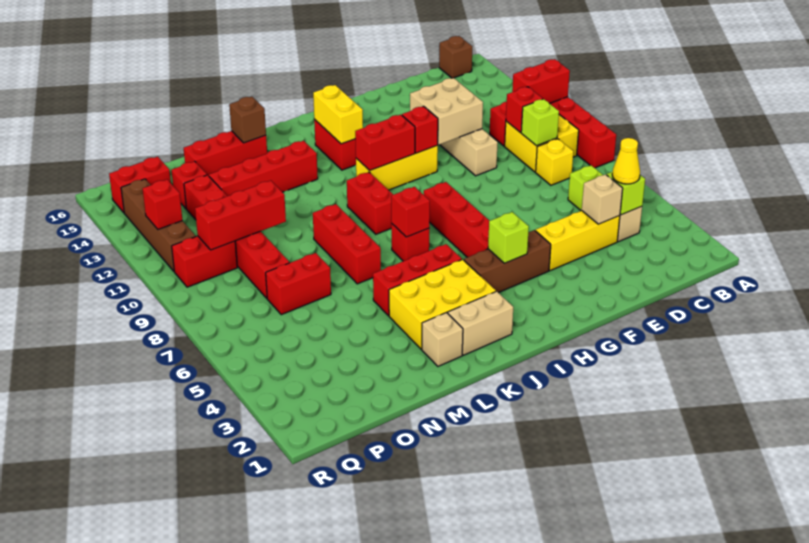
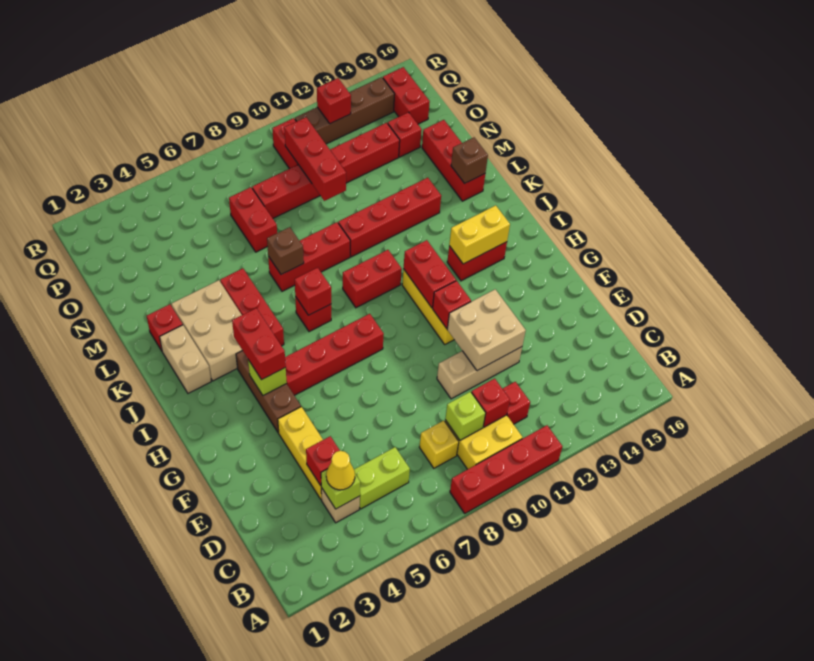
red 1x2 brick [512,59,570,104] -> red 1x2 brick moved to [232,308,286,380]
brown 1x1 brick [439,36,472,78] -> brown 1x1 brick moved to [267,227,304,274]
tan 1x1 brick [582,174,623,224] -> red 1x1 brick [306,436,340,485]
yellow 2x3 brick [389,260,496,349] -> tan 2x3 brick [171,280,242,381]
red 1x4 brick [209,141,318,196] -> red 1x4 brick turned to [338,178,441,257]
tan 1x1 brick [422,313,463,366] -> red 1x1 brick [147,304,183,351]

